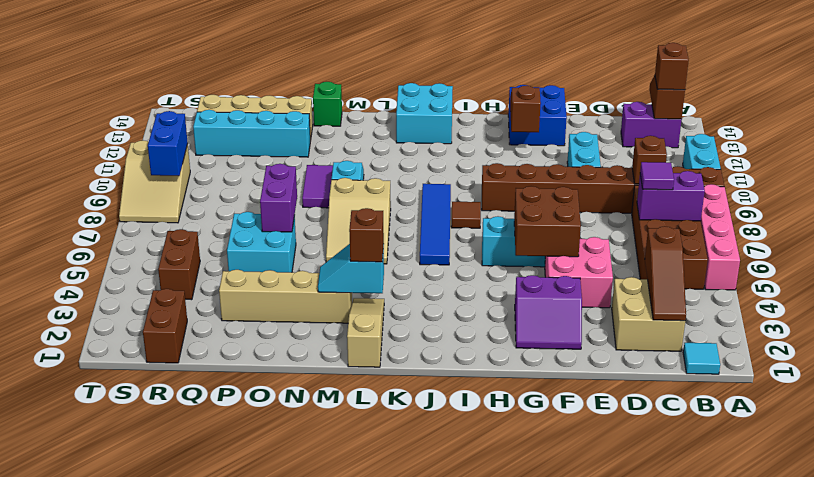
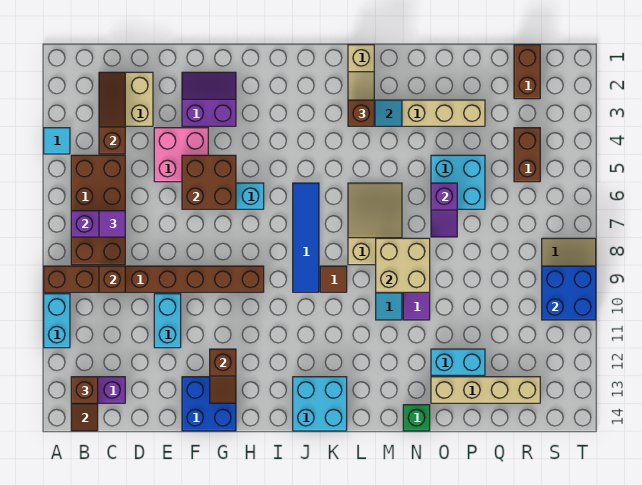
pink 1x4 brick [701,184,740,290] -> none
cyan 1x1 tile [683,343,720,374] -> cyan 1x1 tile moved to [44,128,70,154]
brown 1x1 tile [451,202,481,228] -> brown 1x1 tile moved to [320,266,347,292]
none -> tan 2x2 brick [376,238,430,292]
purple 1x2 brick [260,164,297,232] -> purple 1x2 slope [431,183,457,237]
cyan 1x4 brick [193,110,310,157] -> cyan 1x2 brick [431,349,485,375]
blue 1x2 brick [148,111,188,176] -> blue 2x2 brick [542,266,596,320]

